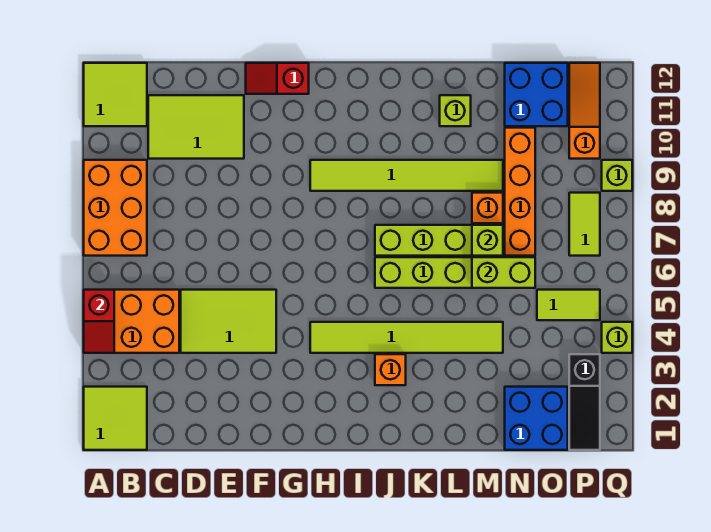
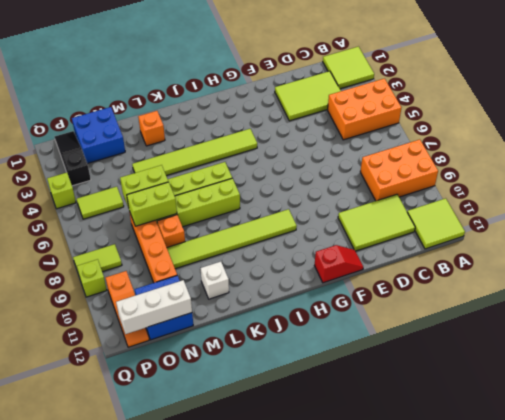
red 1x2 slope [84,290,114,353] -> none
orange 2x3 brick [84,160,147,256] -> orange 2x3 brick turned to [360,139,438,201]
lime 2x3 tile [181,290,276,353] -> lime 2x3 tile moved to [275,71,341,121]
orange 1x1 brick [375,354,406,385] -> orange 1x1 brick moved to [138,111,165,146]
lime 1x1 brick [440,95,471,126] -> white 1x1 brick [201,262,229,299]
lime 1x1 brick [472,225,503,256] -> lime 1x2 brick [127,182,177,226]
none -> white 1x3 brick [116,280,192,334]
lime 1x2 tile [569,193,600,256] -> lime 1x2 tile turned to [73,244,122,272]

